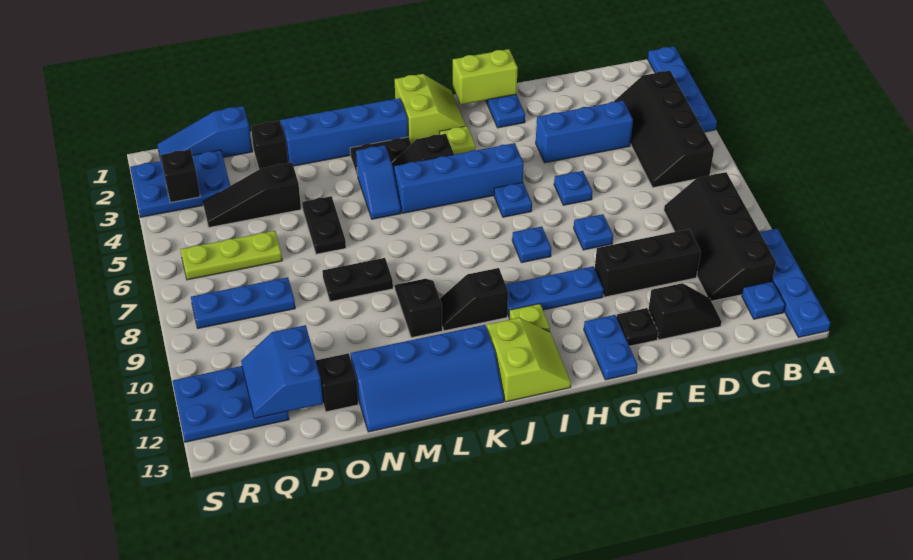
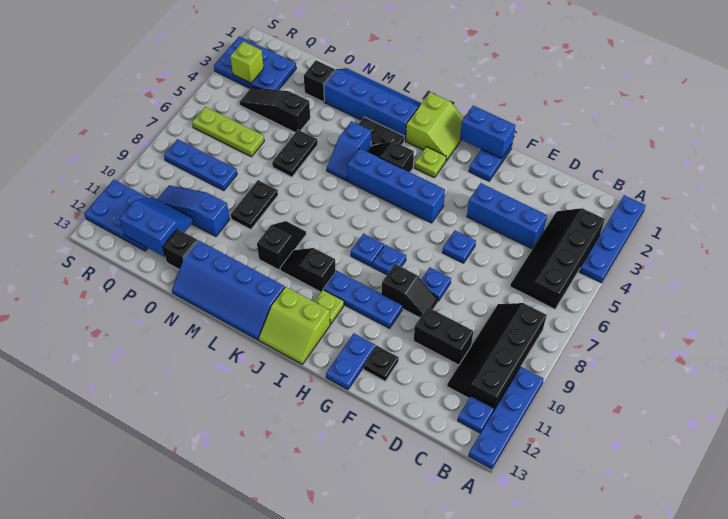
black 1x3 brick [595,229,701,297] -> black 1x2 brick [414,307,473,365]
black 1x2 slope [648,283,722,340] -> black 1x2 slope moved to [382,264,438,318]
lime 1x2 brick [453,49,518,104] -> blue 1x2 brick [460,106,515,159]
blue 1x1 plate [494,183,532,217] -> blue 1x1 plate moved to [351,234,384,267]
lime 2x2 slope [487,317,571,402] -> lime 2x2 slope turned to [259,287,330,364]
black 1x2 plate [322,258,393,302] -> black 1x2 plate turned to [231,180,278,229]
blue 1x3 slope [157,106,252,161] -> blue 1x3 slope moved to [158,185,230,237]
blue 2x2 slope [241,325,323,418] -> blue 2x2 slope turned to [119,197,193,257]
black 1x1 brick [161,149,200,203] -> lime 1x1 brick [230,41,264,83]

